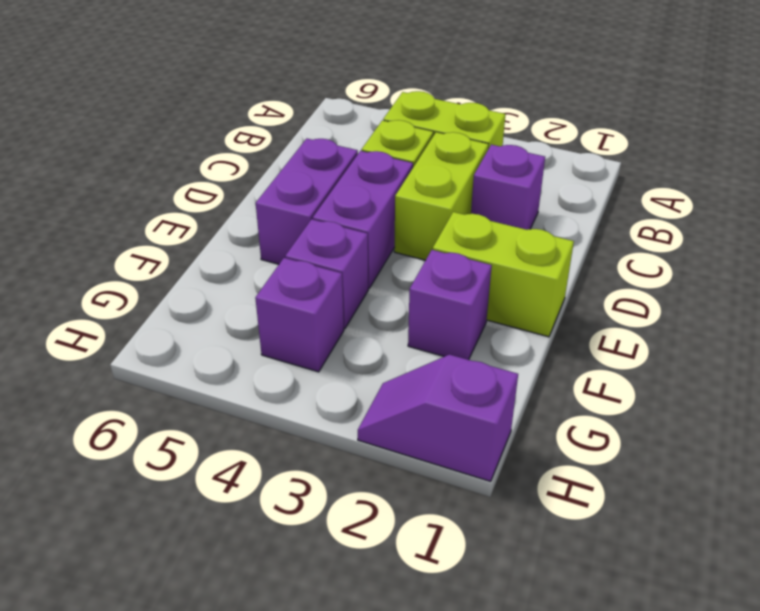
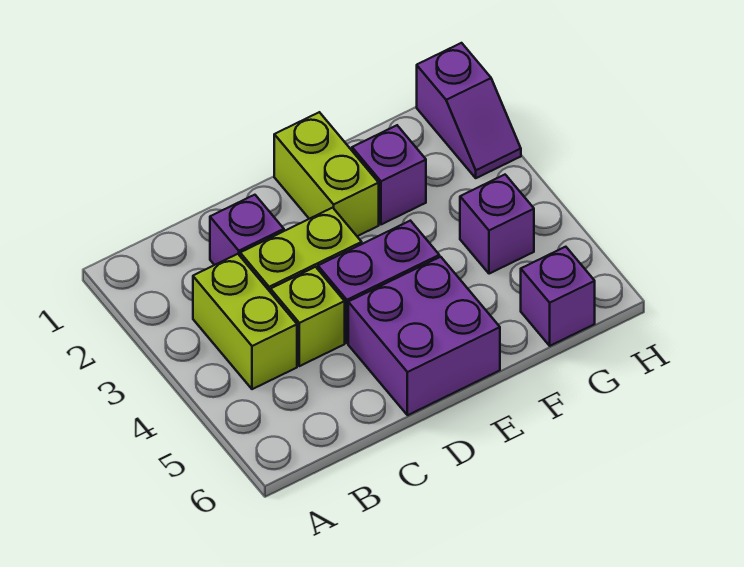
purple 1x2 brick [256,139,358,264] -> purple 2x2 brick [348,257,500,415]
purple 1x1 brick [285,219,368,328] -> purple 1x1 brick moved to [521,247,595,346]

